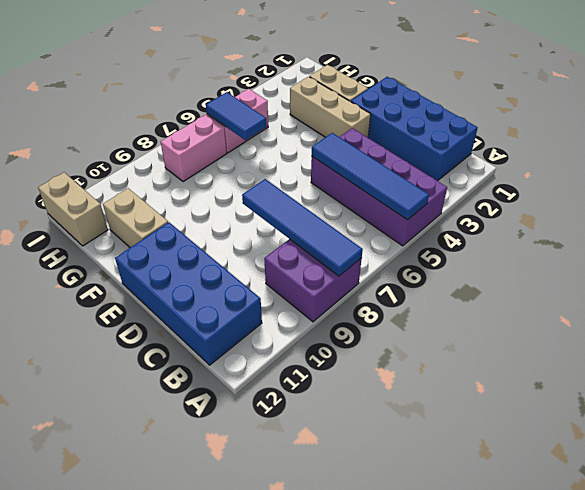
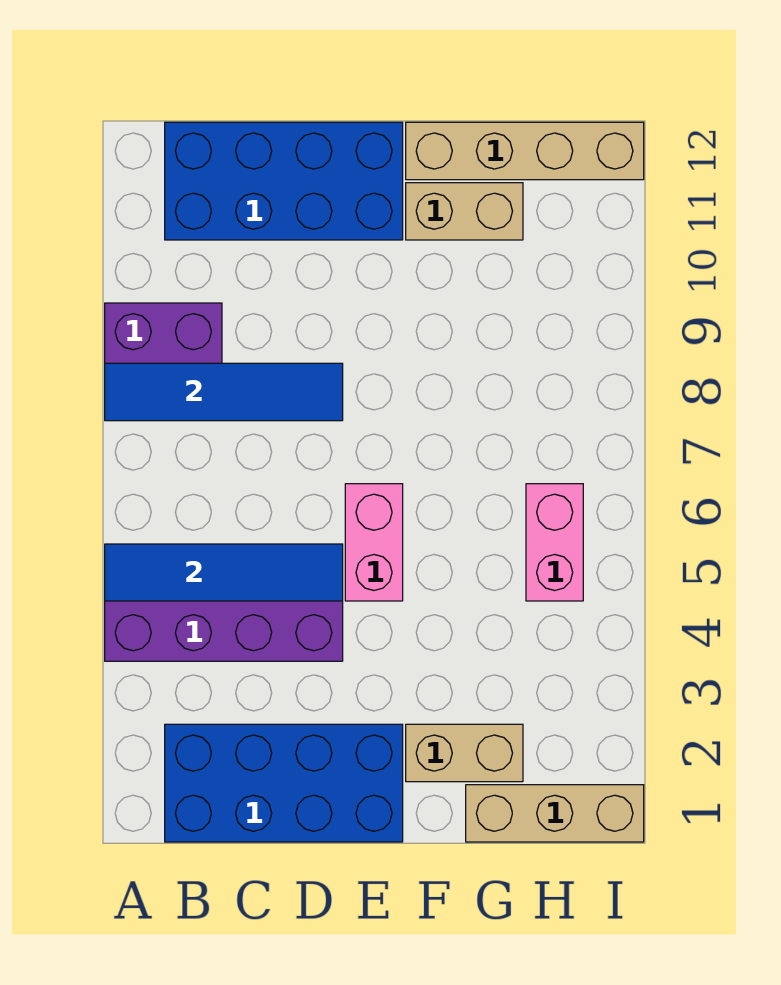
tan 1x3 brick [290,77,371,138] -> tan 1x3 brick moved to [466,785,644,842]
blue 1x2 tile [206,92,267,140] -> none
pink 1x2 brick [161,115,227,182] -> pink 1x2 brick moved to [345,484,403,601]
tan 1x2 brick [38,172,108,246] -> tan 1x4 brick [406,122,644,180]

